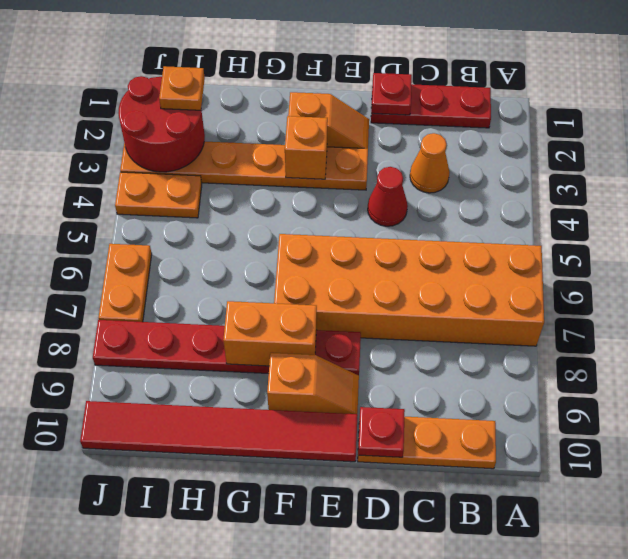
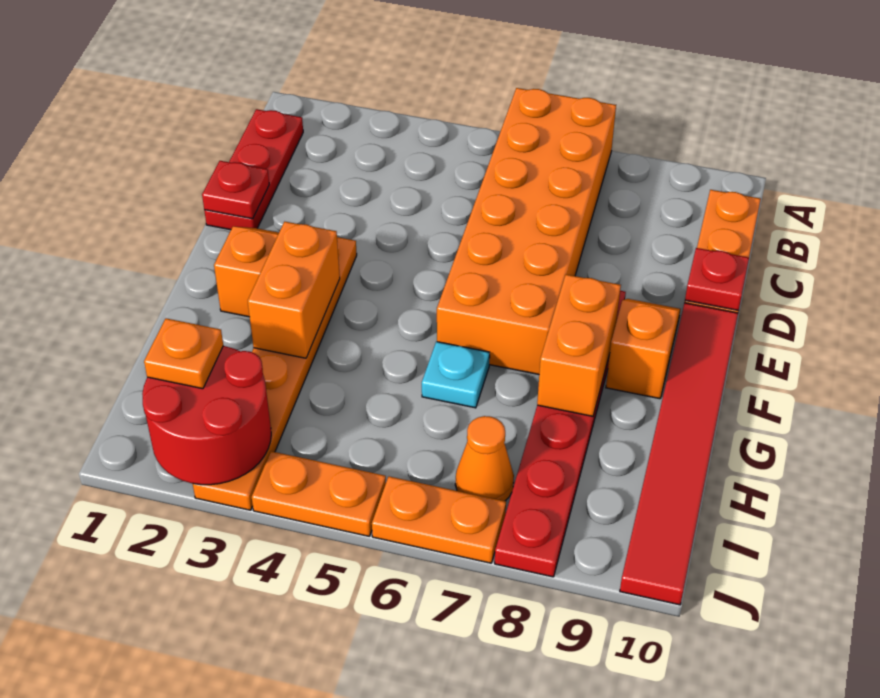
orange 1x1 cone [410,133,450,193] -> orange 1x1 cone moved to [455,416,514,501]
red 1x1 cone [368,167,408,226] -> none
orange 1x1 brick [285,116,328,179] -> orange 1x2 brick [248,222,340,358]
none -> cyan 1x1 plate [422,342,490,408]
orange 1x2 plate [115,172,202,218] -> orange 1x2 plate turned to [252,451,386,536]

